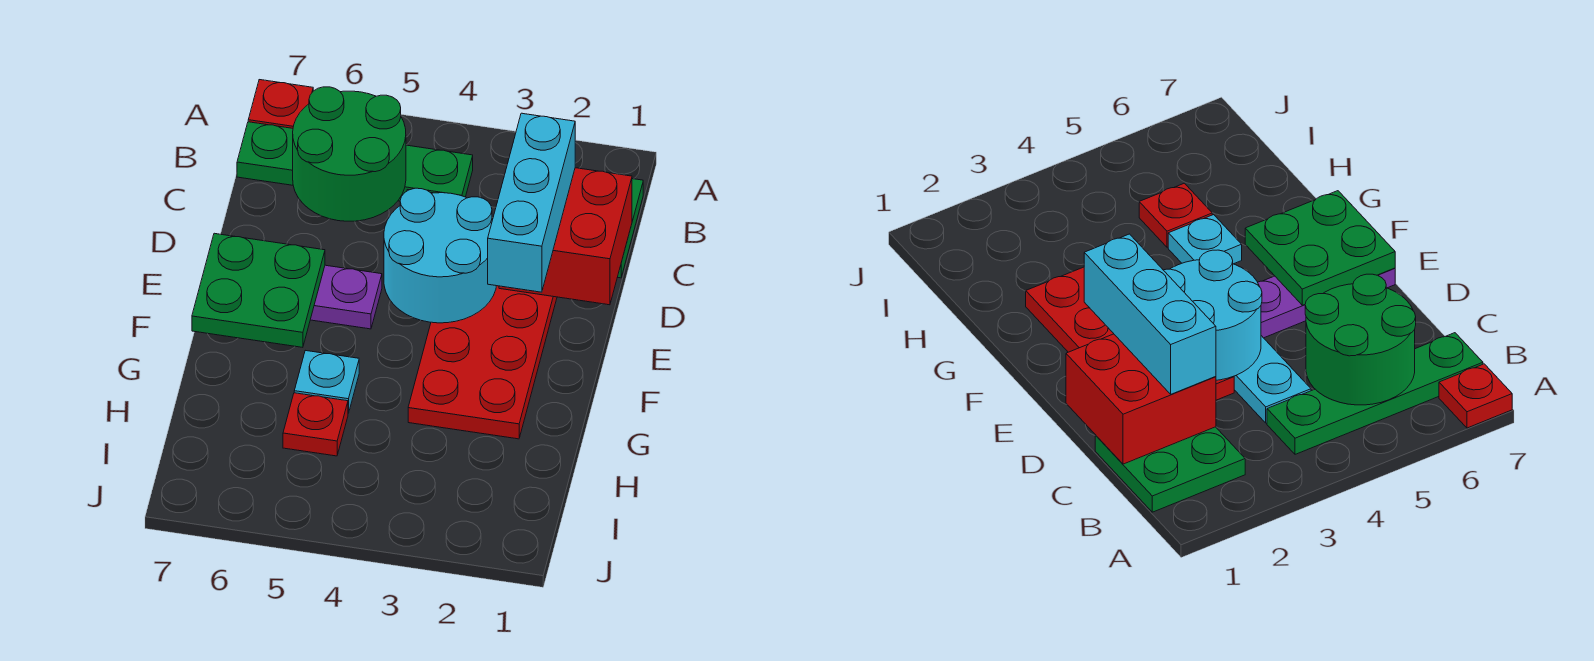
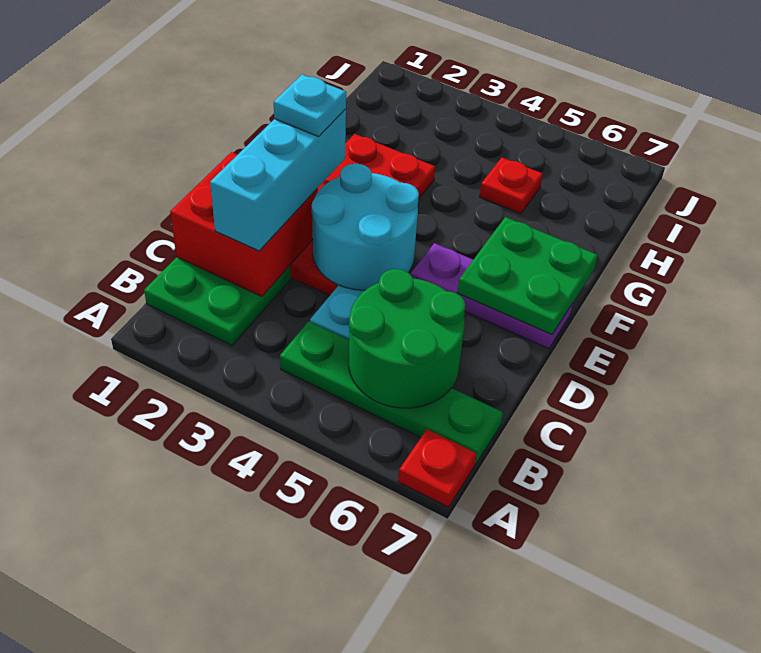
cyan 1x1 plate [294,350,359,413] -> cyan 1x1 plate moved to [274,74,346,137]

